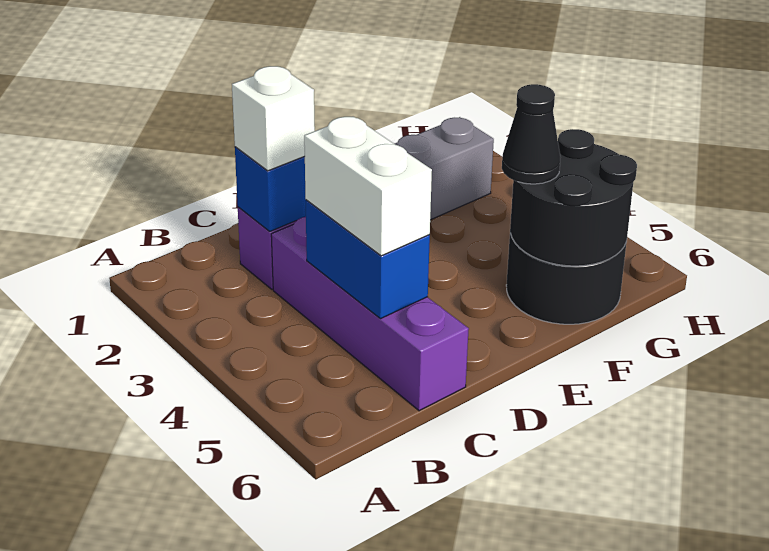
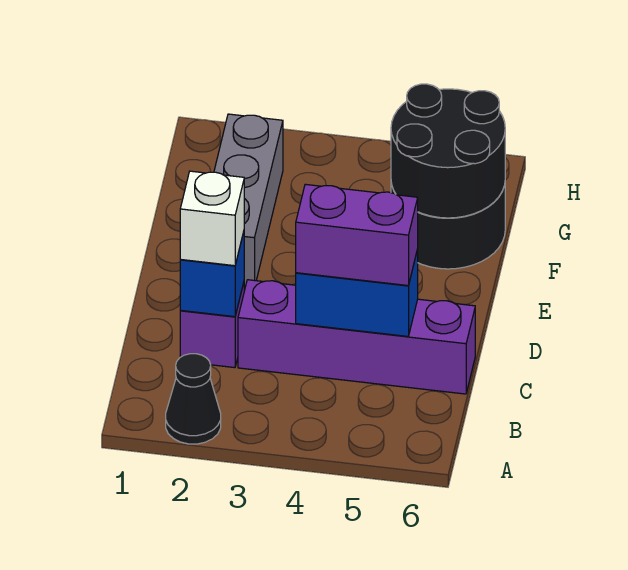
white 1x2 brick [304,116,432,256] -> purple 1x2 brick [296,184,418,286]
black 1x1 cone [502,84,560,184] -> black 1x1 cone moved to [166,354,221,444]

